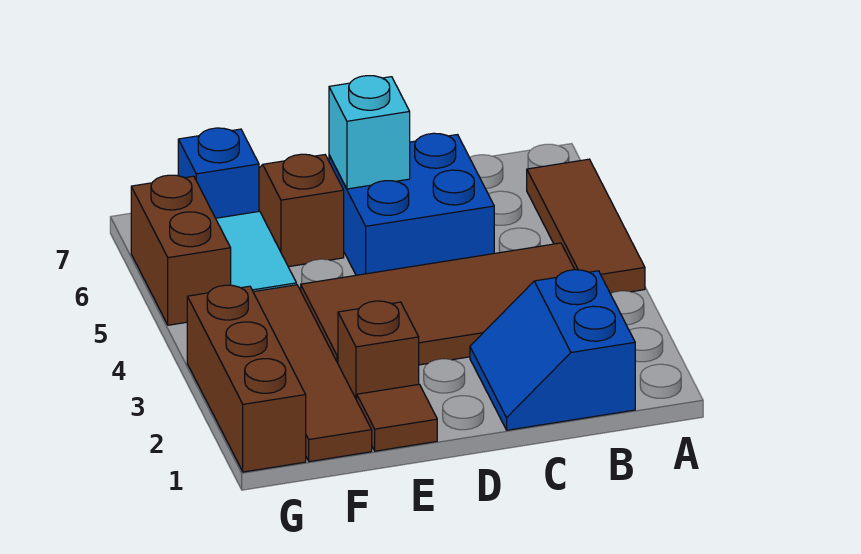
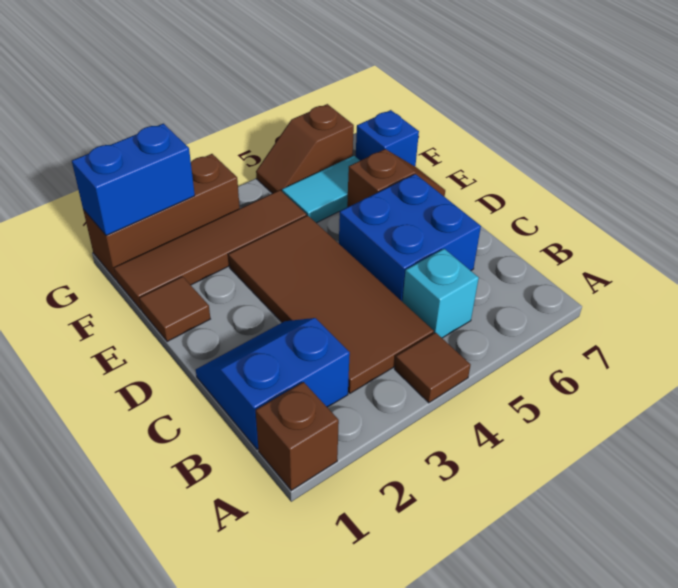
brown 1x3 tile [527,159,645,294] -> brown 1x1 tile [395,332,470,403]
cyan 1x1 brick [329,76,410,189] -> cyan 1x1 brick moved to [402,249,479,338]
brown 1x1 brick [338,301,419,400] -> brown 1x1 brick moved to [256,382,339,490]
none -> blue 1x2 brick [72,124,195,236]
brown 1x2 brick [131,175,231,325] -> brown 1x2 slope [256,104,354,194]

